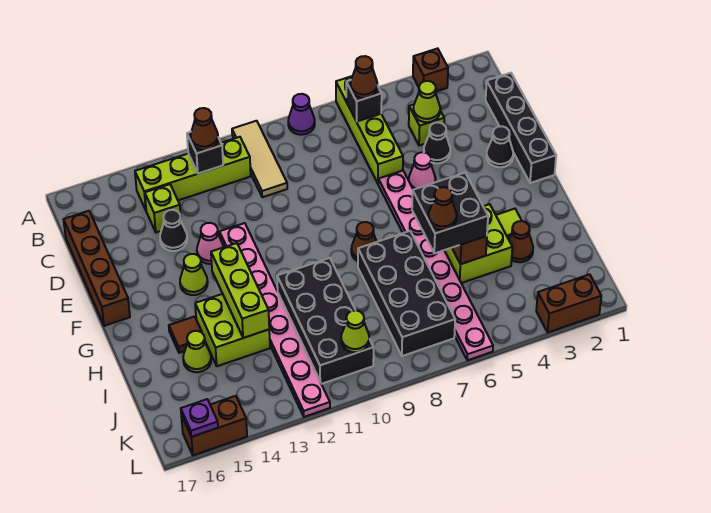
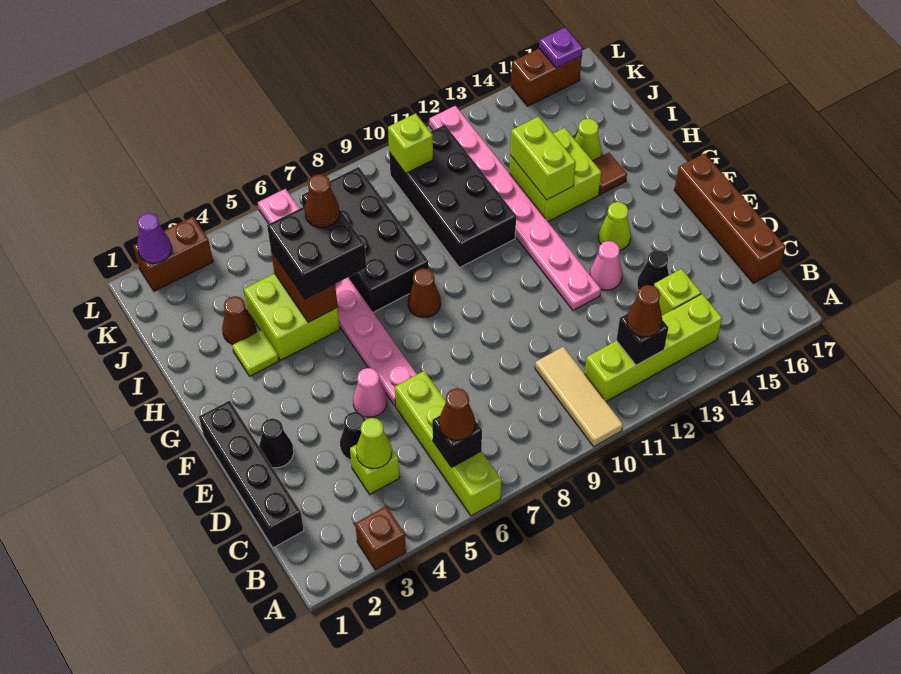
purple 1x1 cone [288,94,315,135] -> purple 1x1 cone moved to [137,213,172,263]
lime 1x3 brick [211,243,269,338] -> lime 1x2 brick [510,117,576,200]
lime 1x1 cone [341,310,369,352] -> lime 1x1 brick [388,113,433,173]

